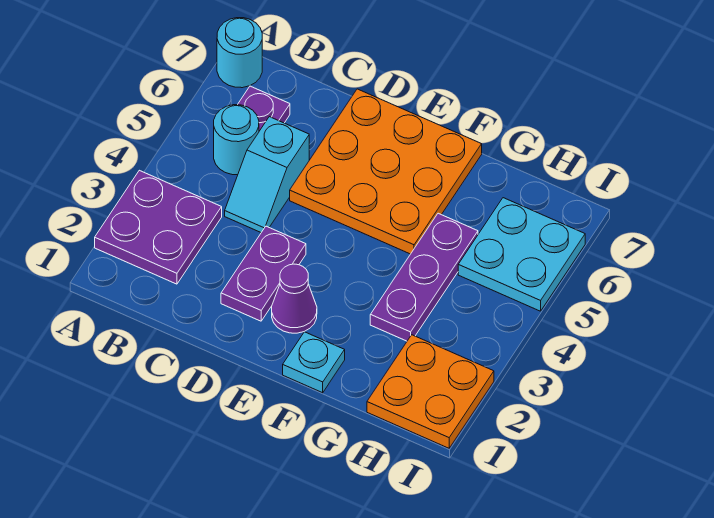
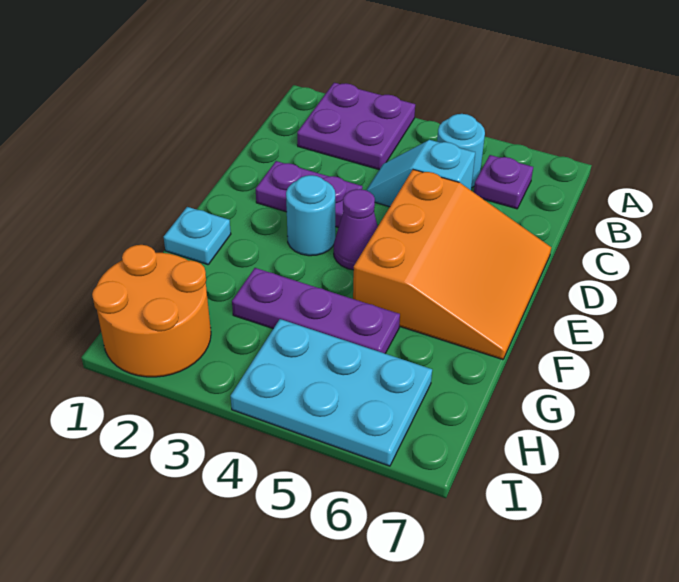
cyan 1x1 round brick [217,18,262,88] -> cyan 1x1 round brick moved to [286,175,335,256]
orange 3x3 plate [290,89,482,254] -> orange 3x3 slope [353,170,551,359]
purple 1x1 cone [272,264,317,333] -> purple 1x1 cone moved to [334,189,378,270]
orange 2x2 plate [367,335,494,448] -> orange 2x2 round brick [92,245,211,377]
cyan 2x2 plate [458,198,585,311] -> cyan 2x3 plate [231,319,432,466]

